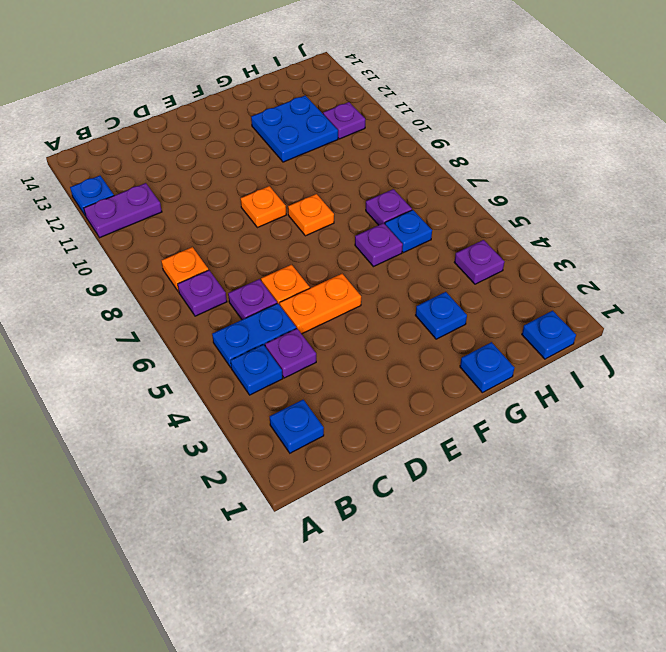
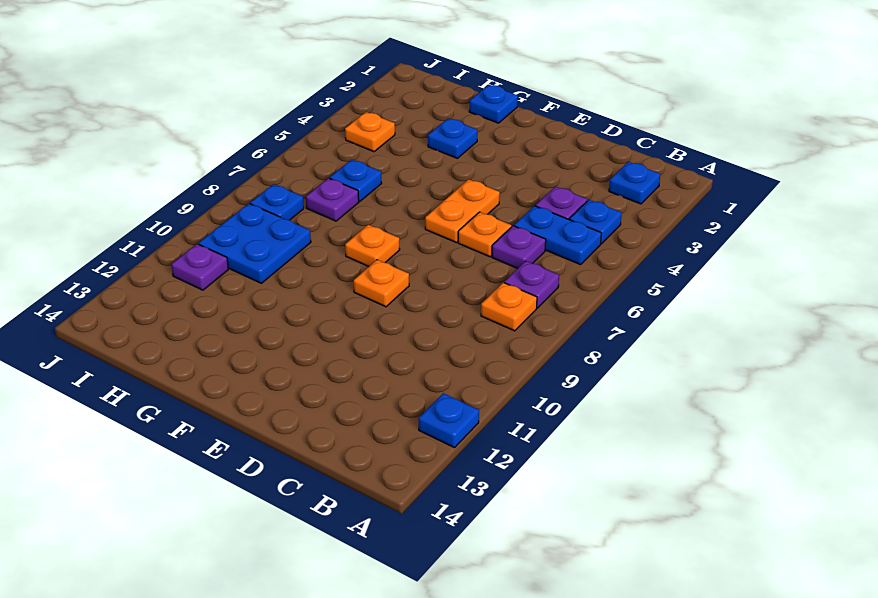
purple 1x2 plate [84,183,162,238] -> none
orange 1x2 plate [280,274,361,334] -> orange 1x2 plate turned to [425,179,500,243]
purple 1x1 plate [355,223,403,267] -> none
blue 2x2 plate [251,95,338,162] -> blue 2x2 plate moved to [199,204,311,283]
blue 1x1 plate [522,311,576,359] -> blue 1x1 plate moved to [250,184,304,220]
purple 1x1 plate [454,240,504,284] -> orange 1x1 plate [345,112,395,152]

